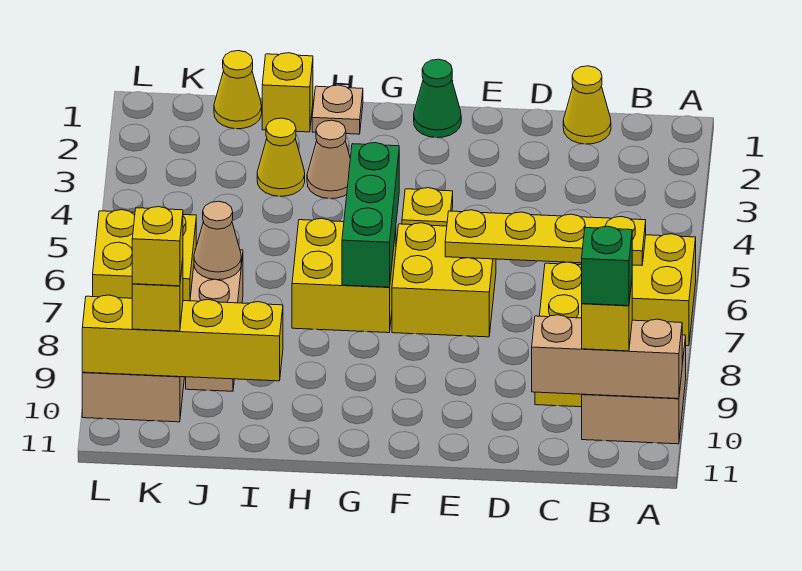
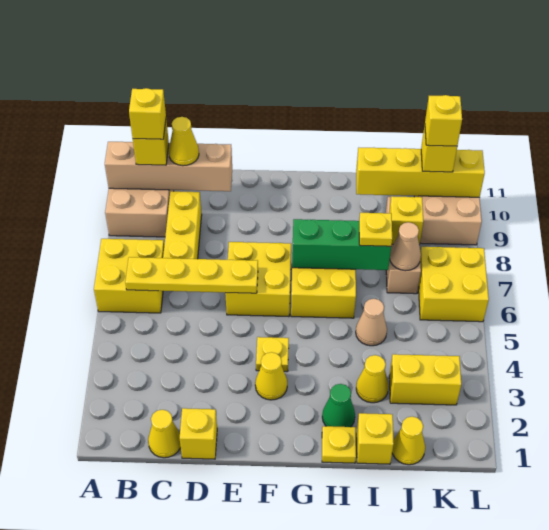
tan 1x3 brick [532,315,682,399] -> tan 1x4 brick [105,142,232,191]
green 1x1 brick [582,226,632,306] -> yellow 1x1 brick [129,88,166,139]
none -> yellow 1x1 cone [169,117,199,166]
none -> yellow 1x1 brick [180,408,217,459]
green 1x1 cone [414,59,461,138] -> green 1x1 cone moved to [322,384,355,427]
none -> yellow 1x1 cone [255,352,287,400]
green 1x3 brick [342,143,399,287] -> green 1x3 brick turned to [292,219,391,270]
tan 1x1 plate [312,85,363,134] -> yellow 1x1 plate [322,426,356,463]
tan 1x1 cone [307,120,350,199] -> tan 1x1 cone moved to [356,299,387,346]
none -> yellow 1x1 plate [359,213,392,246]
none -> yellow 1x2 brick [389,354,461,405]
none -> yellow 1x1 brick [389,196,423,245]

